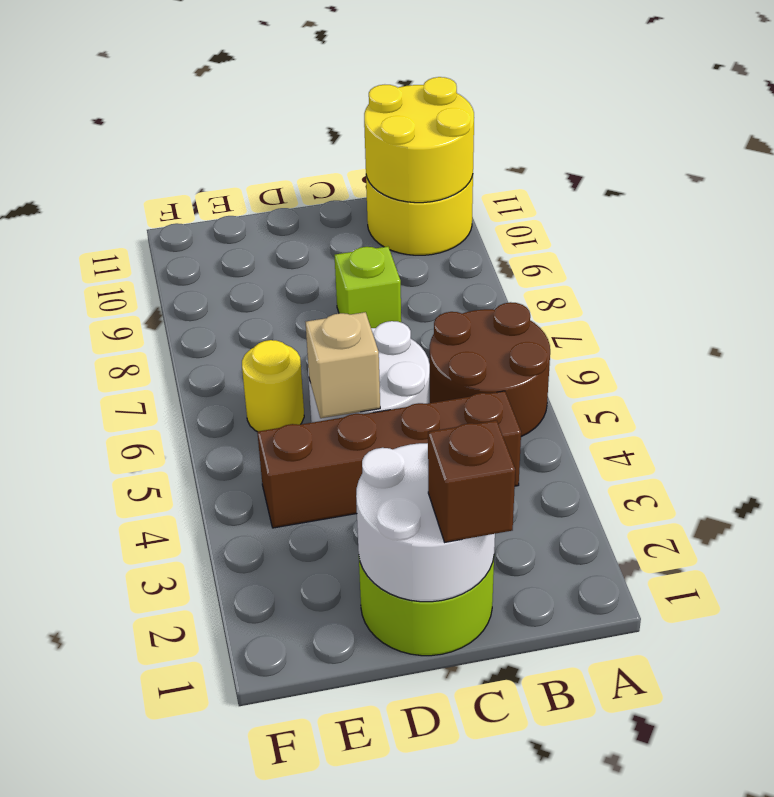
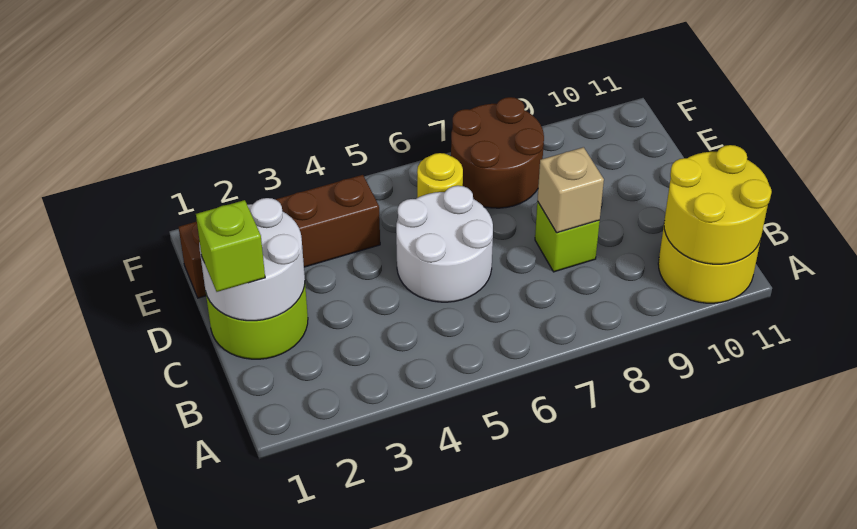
brown 2x2 round brick [430,302,550,437] -> brown 2x2 round brick moved to [451,97,544,208]
brown 1x4 brick [257,391,521,528] -> brown 1x4 brick turned to [179,175,380,298]
brown 1x1 brick [428,421,515,542] -> lime 1x1 brick [196,200,265,292]
tan 1x1 brick [306,312,380,418] -> tan 1x1 brick moved to [537,147,604,233]

